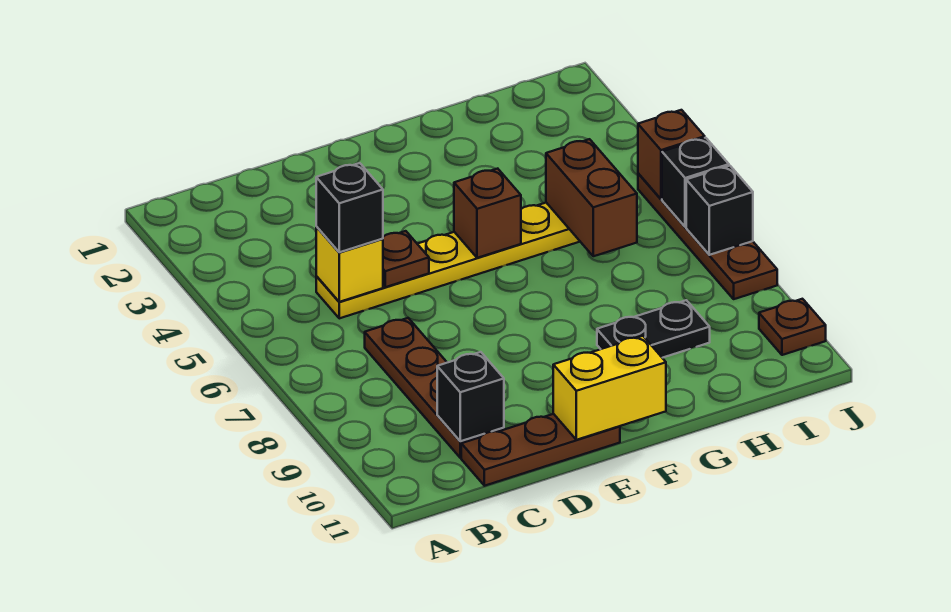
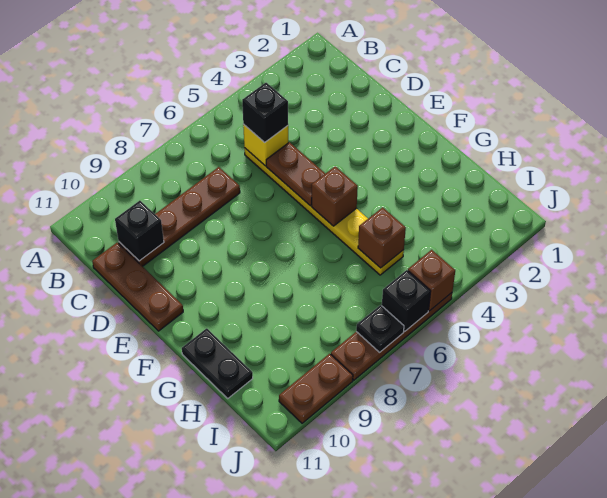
brown 1x1 plate [383,231,429,287] -> brown 1x2 plate [266,142,325,206]
yellow 1x2 brick [553,336,666,440] -> none
black 1x2 plate [597,300,710,358] -> black 1x2 plate moved to [182,328,253,398]
brown 1x2 brick [546,139,637,256] -> brown 1x1 brick [358,207,406,268]
black 1x1 brick [686,166,753,255] -> black 1x1 plate [356,305,404,352]
brown 1x1 plate [759,299,826,355] -> brown 1x2 plate [279,354,353,423]

